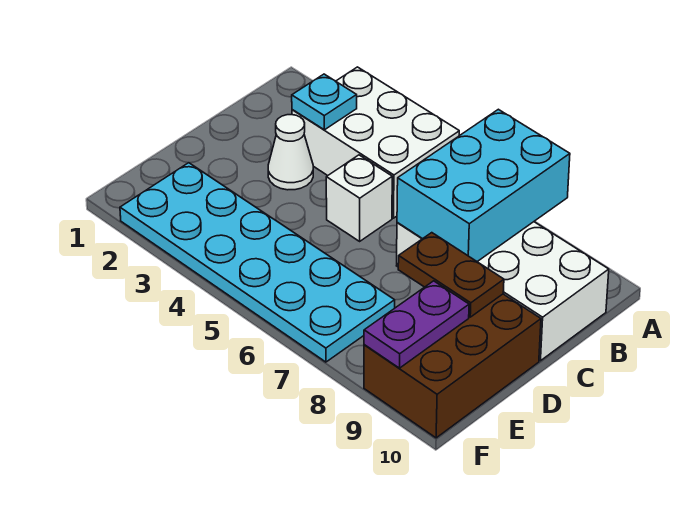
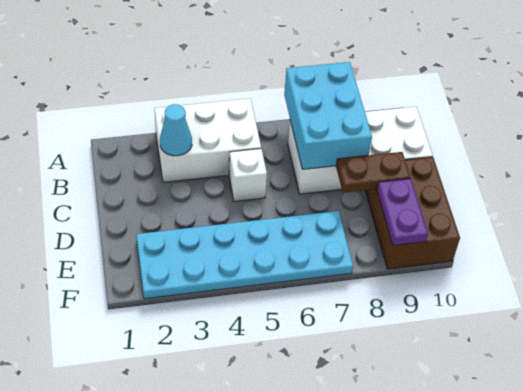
cyan 1x1 plate [292,74,357,130] -> cyan 1x1 cone [160,104,192,156]
white 1x1 cone [268,115,313,190] -> none

